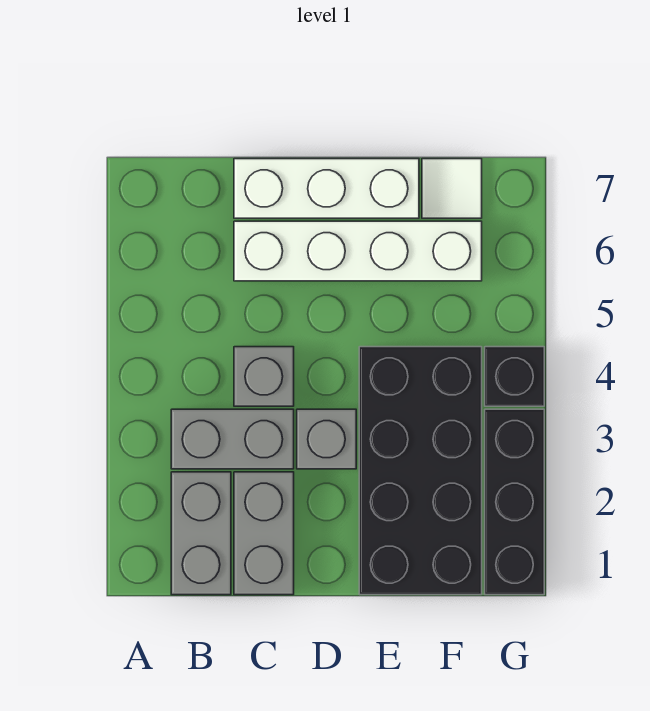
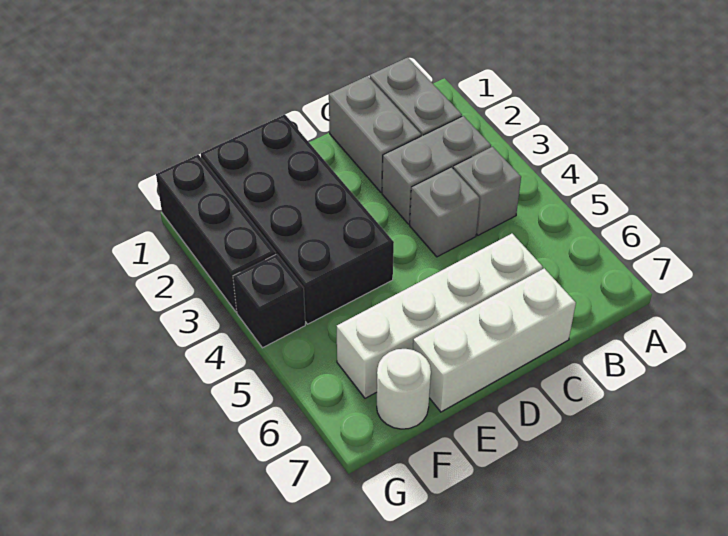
grey 1x1 brick [297,409,356,469] -> grey 1x1 brick moved to [453,147,521,235]
white 1x1 tile [422,159,482,218] -> white 1x1 round brick [377,349,431,429]

